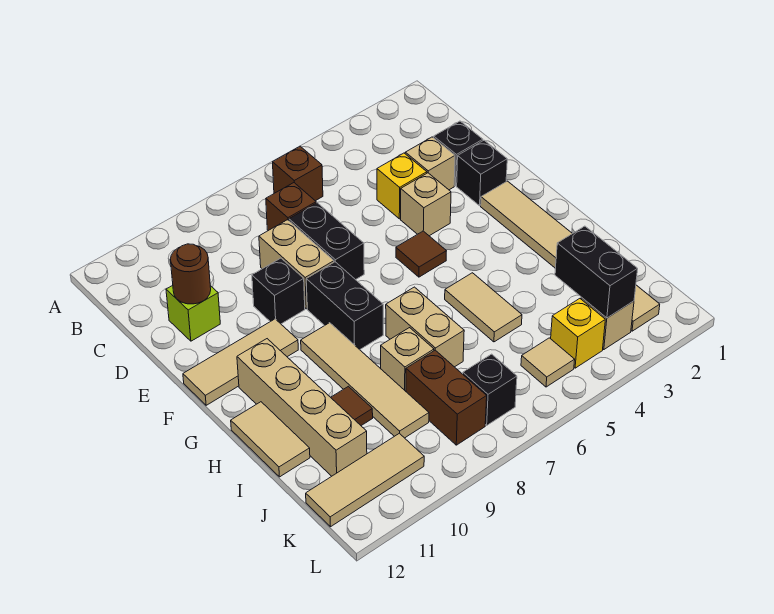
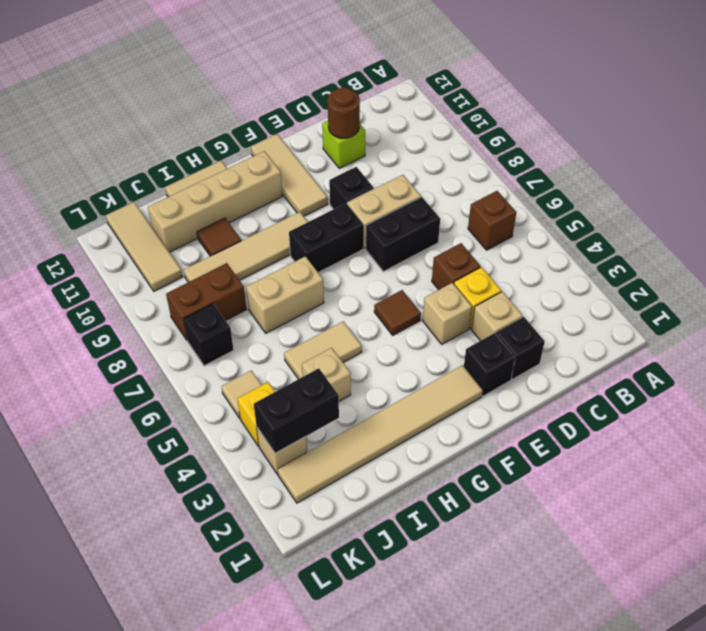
brown 1x1 brick [266,183,316,231] -> brown 1x1 brick moved to [432,243,480,290]
tan 1x1 brick [381,328,434,391] -> tan 1x1 brick moved to [302,348,351,401]

